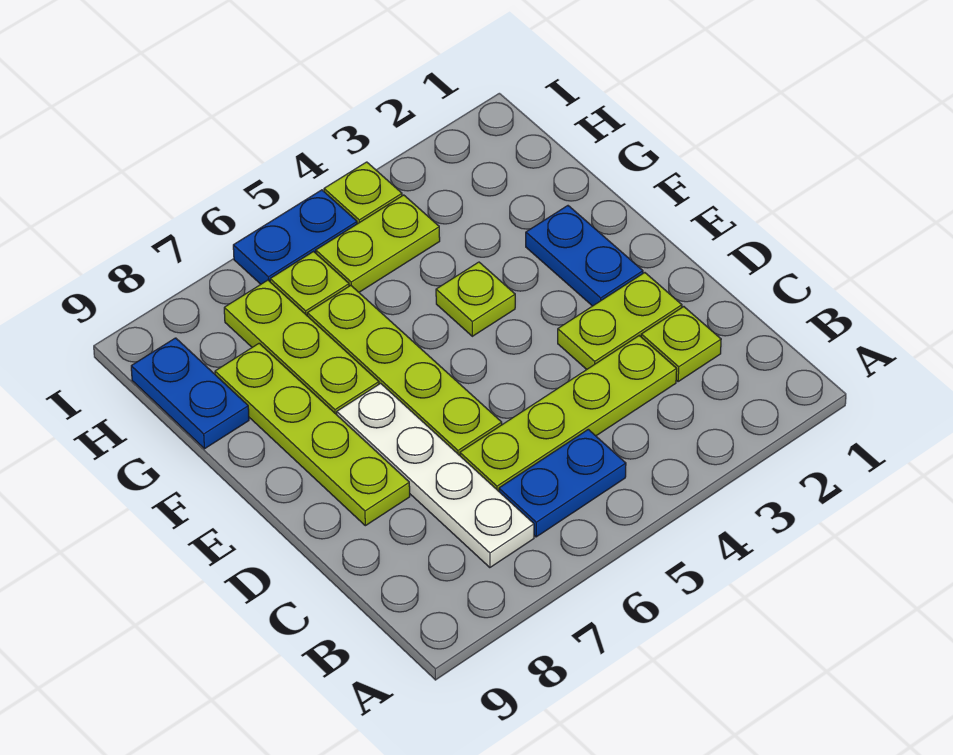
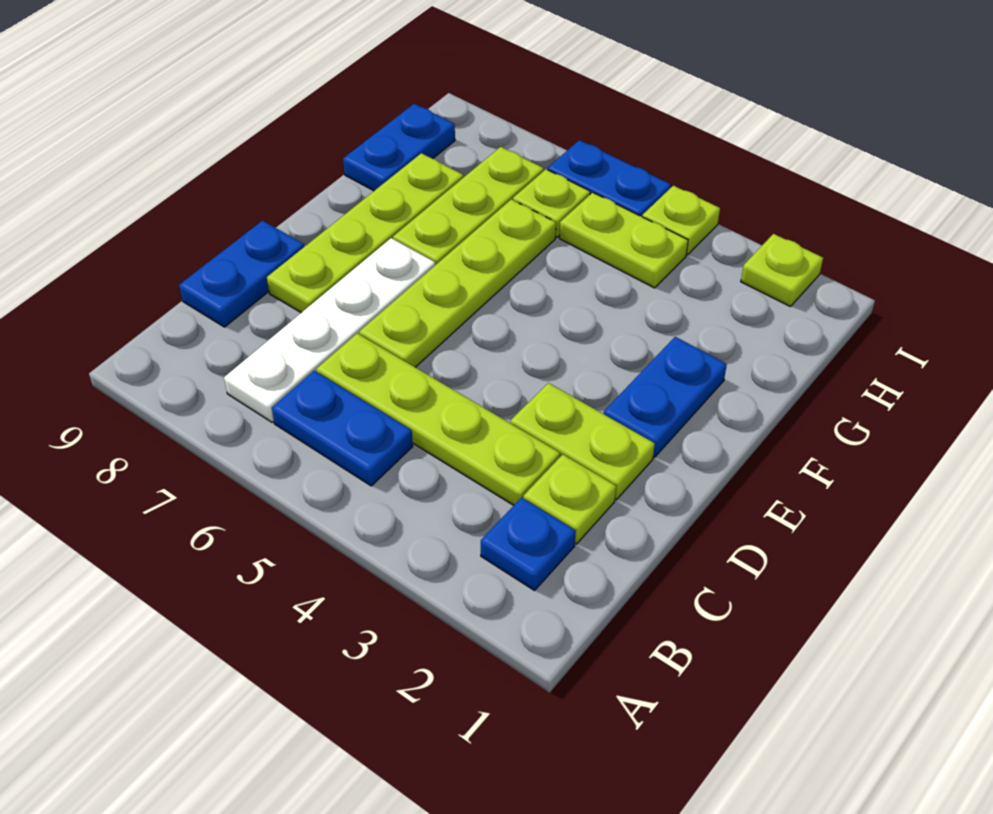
none -> blue 1x1 plate [481,497,576,590]
none -> blue 1x2 plate [179,221,304,327]
lime 1x1 plate [436,262,515,336] -> lime 1x1 plate moved to [741,234,823,307]

